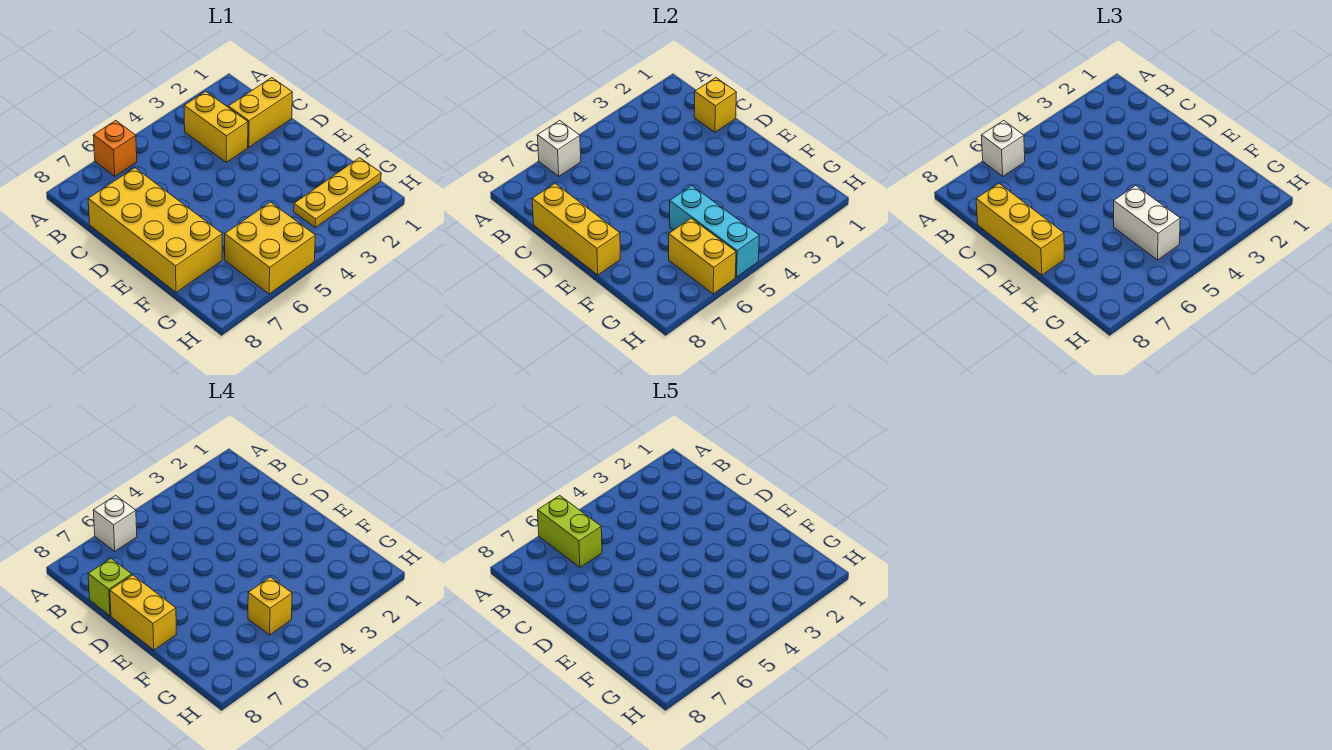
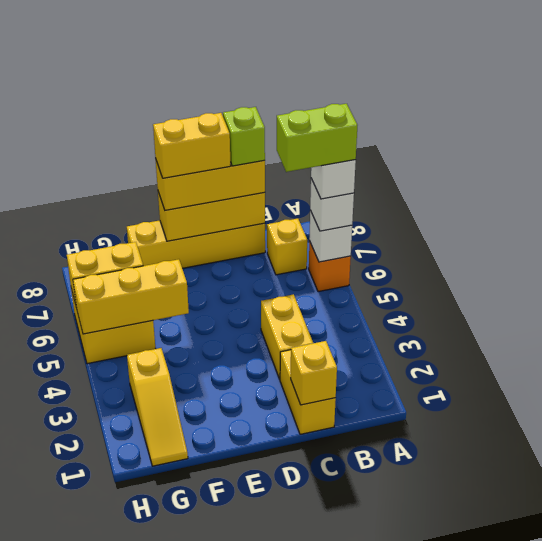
yellow 1x2 brick [184,91,248,162] -> yellow 1x2 brick turned to [261,294,313,379]
yellow 2x4 brick [88,168,222,292] -> yellow 1x4 brick [127,220,265,268]
cyan 1x3 brick [670,186,759,277] -> yellow 1x3 brick [73,259,189,334]
white 1x2 brick [1114,186,1180,260] -> none
yellow 1x3 plate [294,158,381,227] -> yellow 1x3 slope [127,348,188,466]
yellow 1x1 brick [248,577,292,635] -> yellow 1x1 brick moved to [267,219,307,275]

